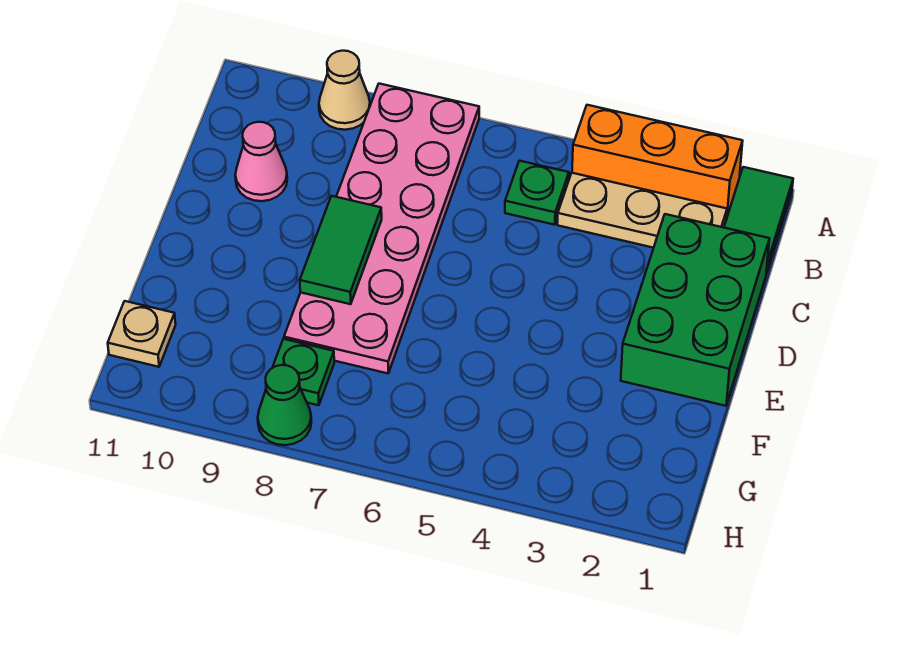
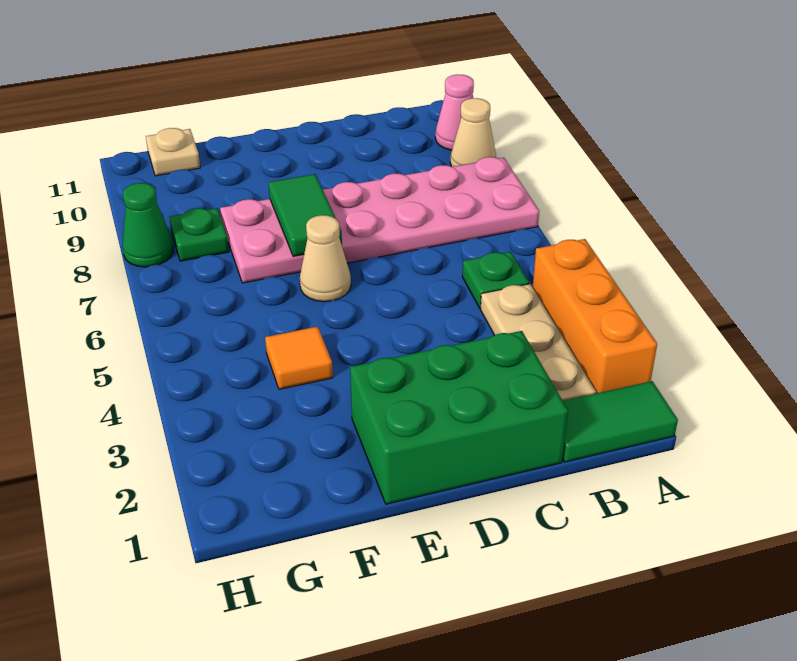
pink 1x1 cone [235,122,287,201] -> pink 1x1 cone moved to [435,74,474,150]
green 1x2 tile [300,196,382,304] -> green 1x2 tile turned to [269,174,342,256]
none -> tan 1x1 cone [300,215,351,302]
none -> orange 1x1 tile [265,326,333,389]

